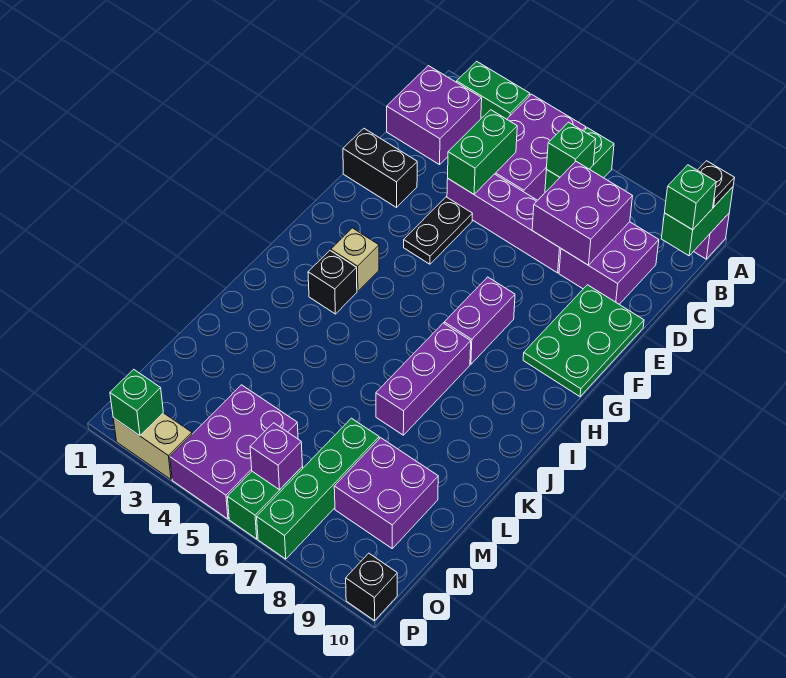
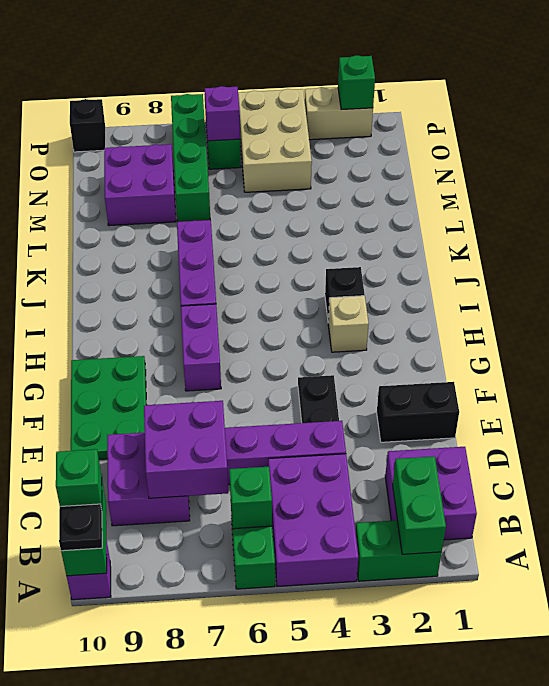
green 1x2 brick [448,110,517,194] -> green 1x2 brick moved to [393,456,446,554]
purple 2x3 brick [170,385,298,519] -> tan 2x3 brick [238,89,312,192]

